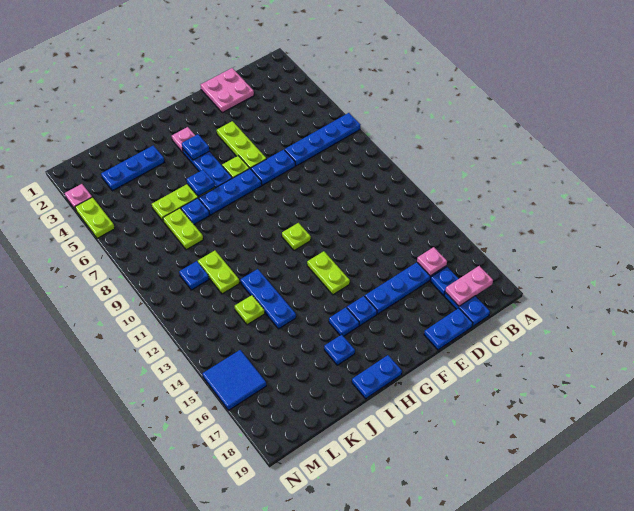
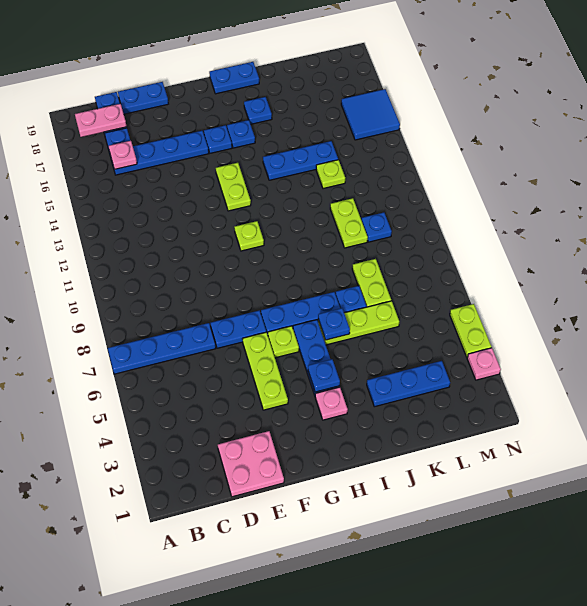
blue 1x3 plate [241,269,296,329] -> blue 1x3 plate turned to [263,141,338,180]

